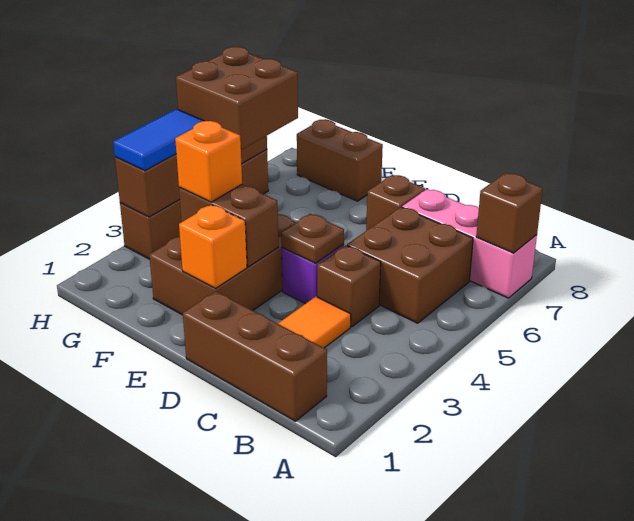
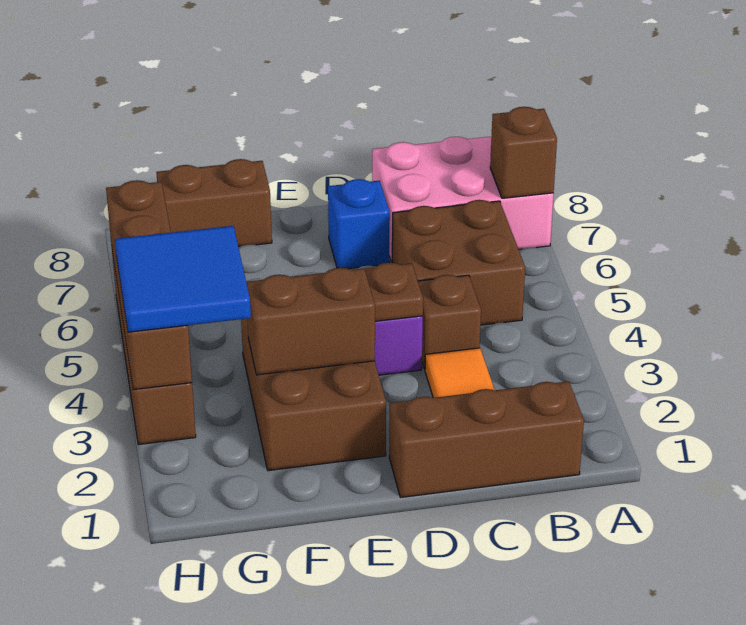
pink 1x3 brick [402,189,537,298] -> pink 2x3 brick [372,137,554,263]
brown 1x1 brick [366,175,425,230] -> blue 1x1 brick [328,179,390,269]
orange 1x1 brick [179,205,247,288] -> none
orange 1x1 brick [175,121,242,202] -> none
brown 2x2 brick [176,47,298,150] -> none
blue 1x2 tile [113,109,203,171] -> blue 2x2 tile [115,226,251,332]

